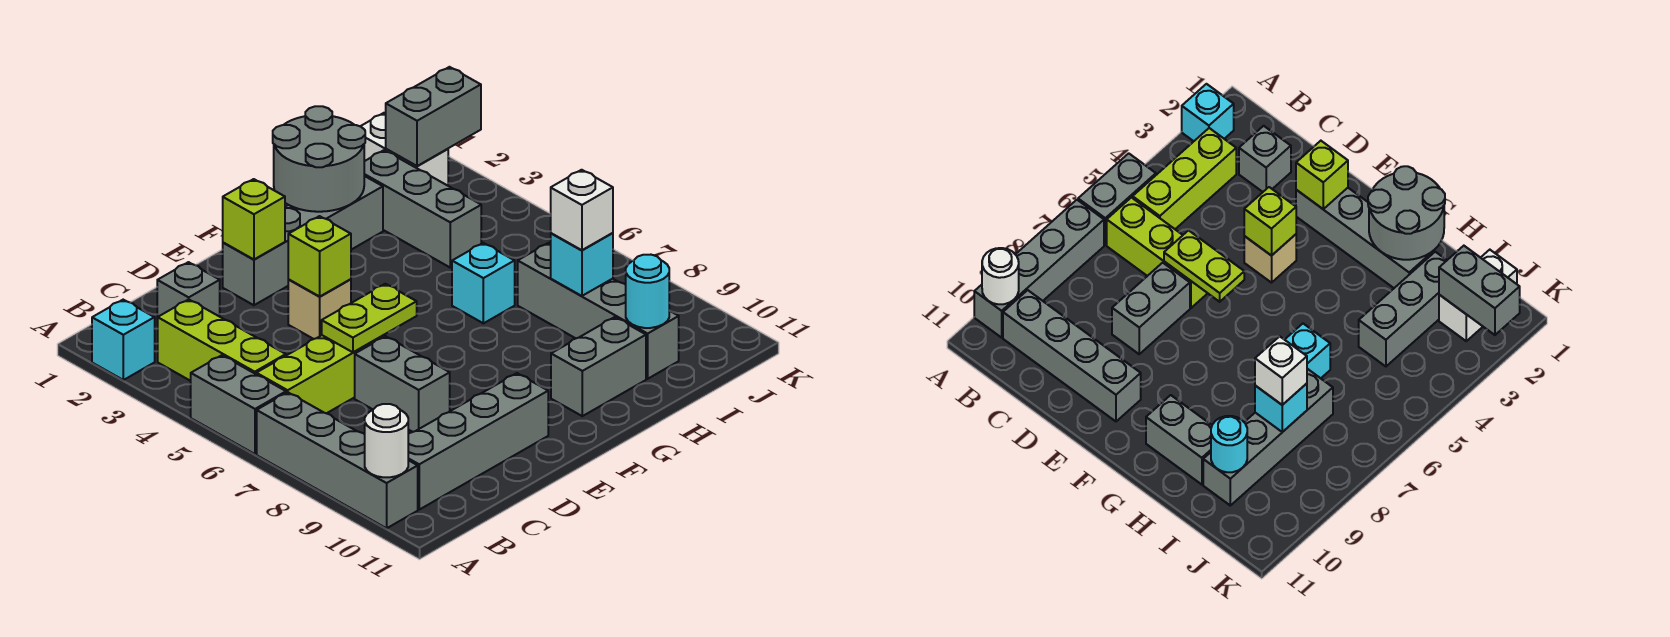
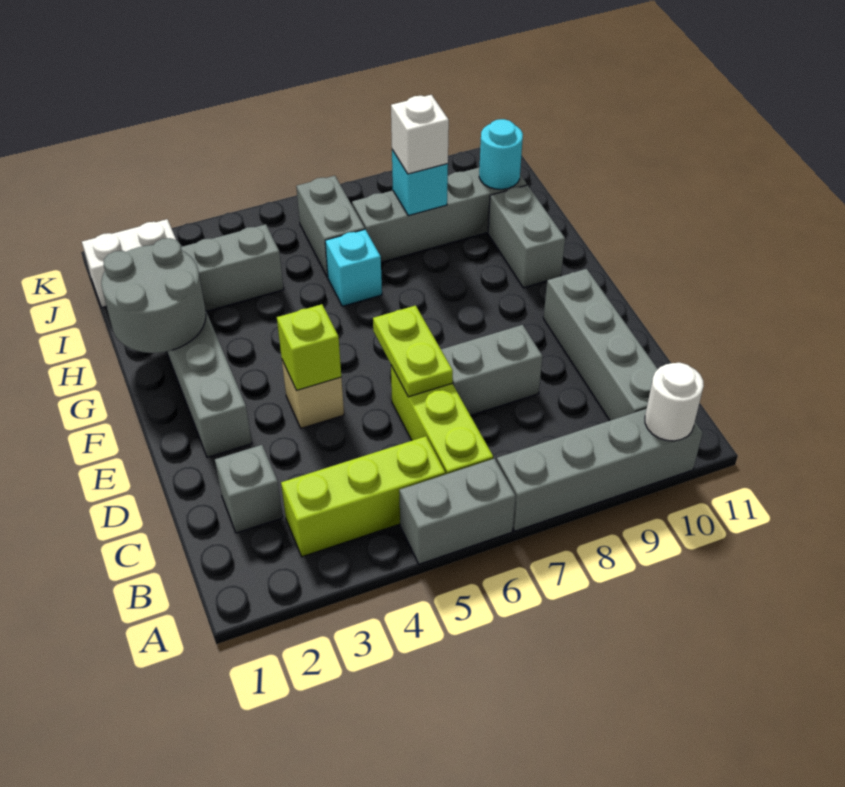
cyan 1x1 brick [92,300,155,380] -> none
lime 1x1 brick [223,179,285,259] -> none
grey 1x2 brick [386,67,481,166] -> grey 1x2 brick moved to [296,176,365,277]

